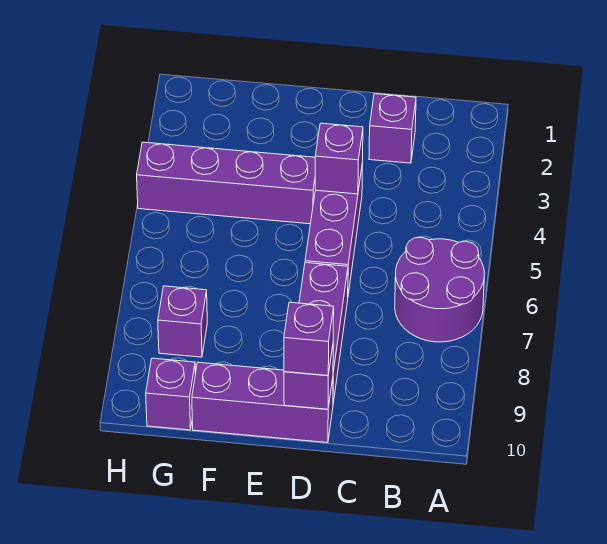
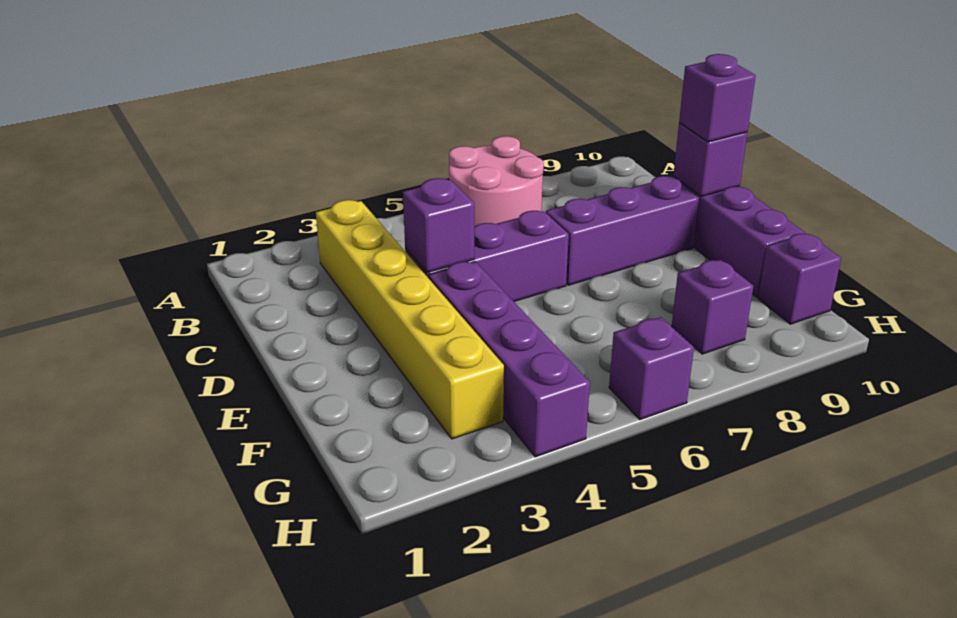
purple 2x2 round brick [395,237,484,342] -> pink 2x2 round brick [449,136,544,227]
none -> yellow 1x6 brick [316,200,504,439]
purple 1x1 brick [369,94,416,163] -> purple 1x1 brick moved to [609,317,694,420]

